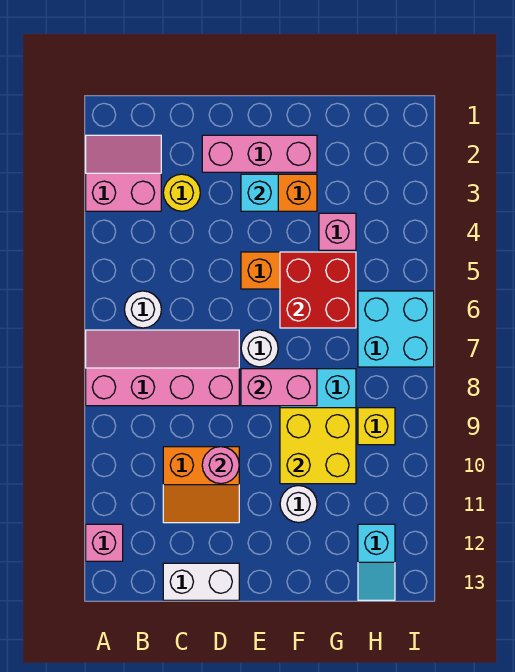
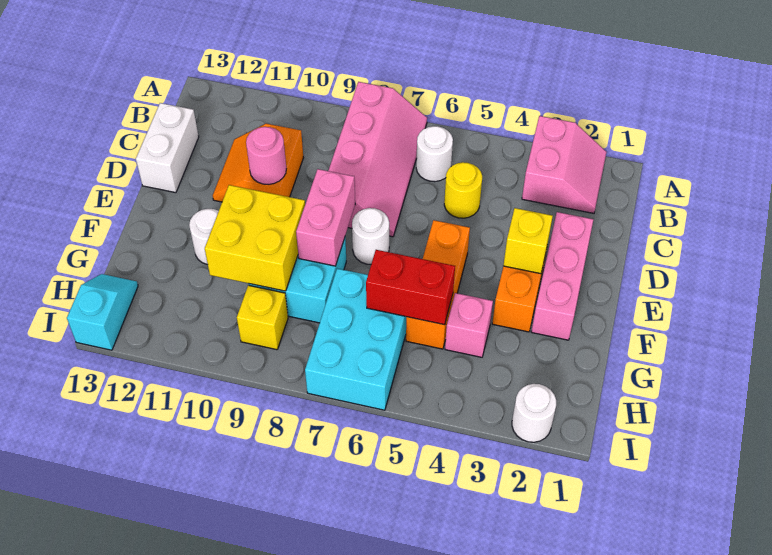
pink 1x1 brick [86,524,123,561] -> none
yellow 1x1 round brick [163,174,200,211] -> yellow 1x1 round brick moved to [444,162,482,218]
cyan 1x1 brick [241,174,278,211] -> yellow 1x1 brick [503,208,553,274]
red 2x2 brick [280,252,356,328] -> red 1x2 brick [366,250,455,325]
cyan 2x2 brick [358,291,434,367] -> cyan 2x3 brick [305,269,406,410]
cyan 1x2 slope [358,524,395,600] -> cyan 1x2 slope turned to [67,274,138,350]
none -> white 1x1 round brick [512,384,556,442]

